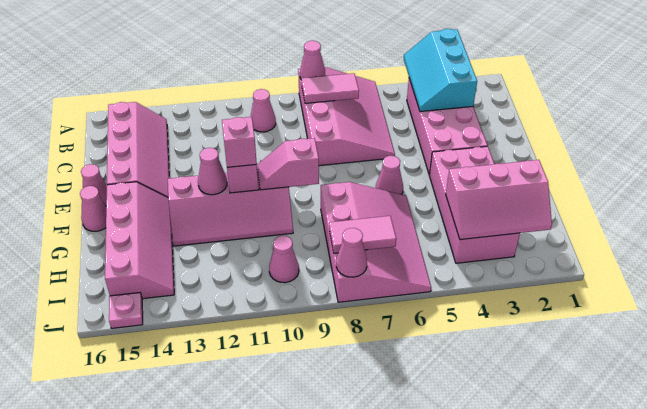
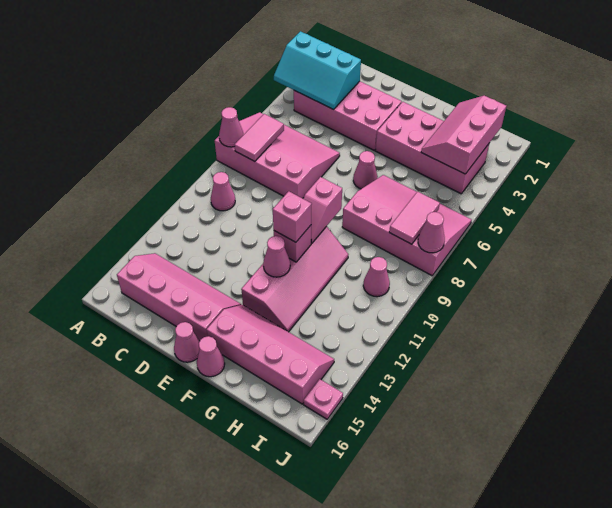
pink 2x3 slope [446,160,552,240] -> pink 2x3 slope turned to [421,96,506,174]

